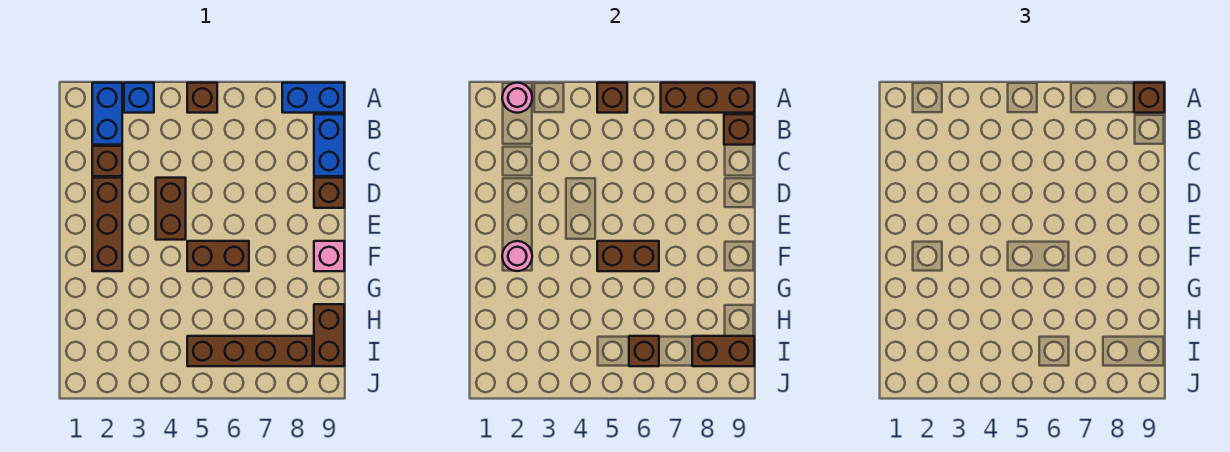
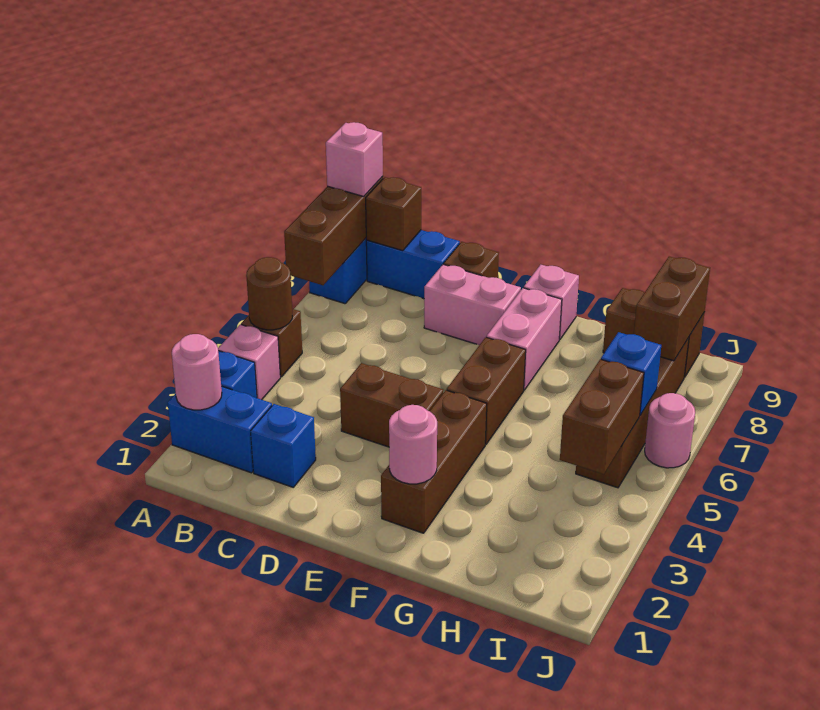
none -> pink 1x1 brick [218,324,280,400]
brown 1x1 brick [597,83,627,113] -> brown 1x1 round brick [246,257,292,330]
brown 1x1 brick [1134,83,1164,113] -> pink 1x1 brick [326,122,383,196]
brown 1x1 brick [92,146,122,176] -> blue 1x1 brick [251,404,316,487]
brown 1x3 brick [92,178,122,271] -> brown 1x3 brick turned to [381,390,487,533]
none -> pink 1x2 brick [424,264,521,345]
brown 1x2 brick [597,241,659,271] -> brown 1x2 brick moved to [560,359,644,474]
none -> pink 1x2 brick [486,288,562,390]
brown 1x1 brick [629,336,659,366] -> blue 1x1 brick [601,332,661,415]
none -> pink 1x1 round brick [645,393,695,468]

